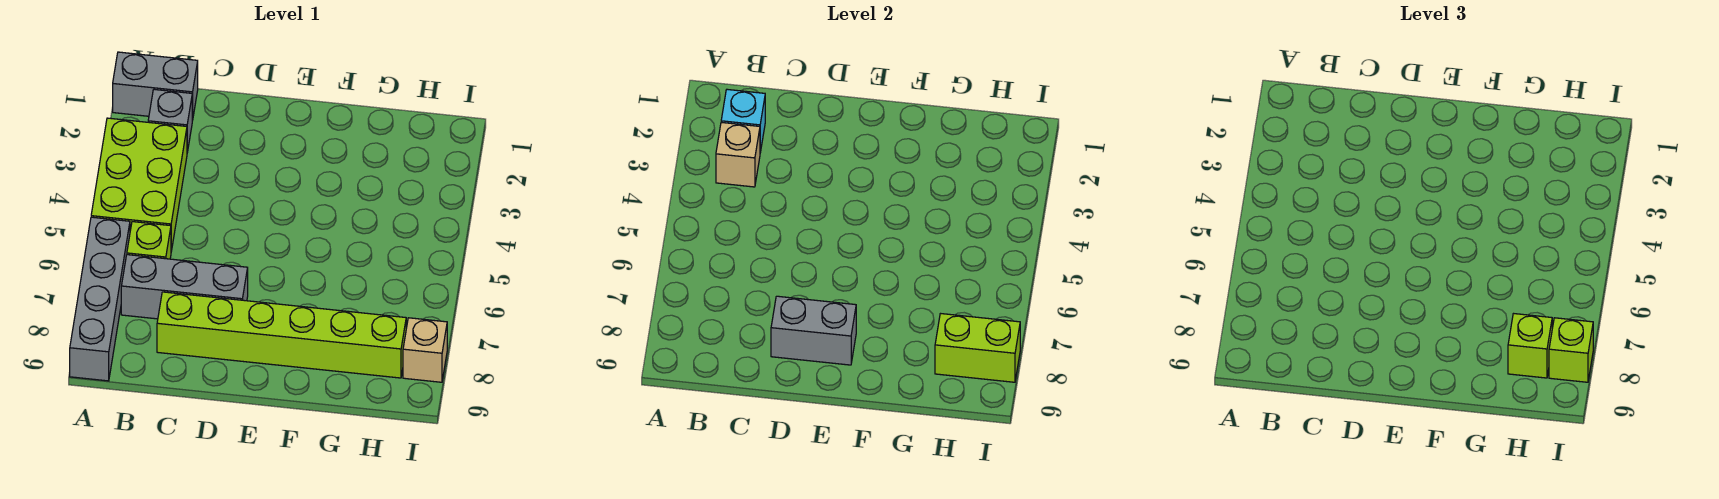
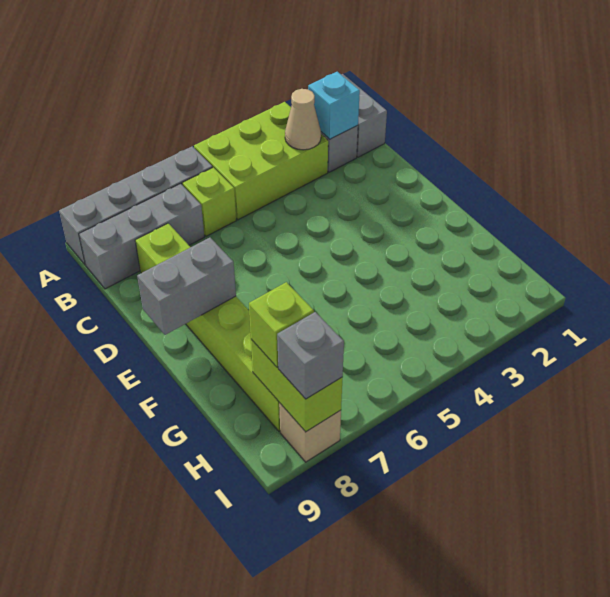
tan 1x1 brick [716,122,760,187] -> tan 1x1 cone [285,89,321,150]
grey 1x3 brick [121,255,248,319] -> grey 1x3 brick turned to [79,184,204,289]
grey 1x2 brick [771,296,856,365] -> grey 1x2 brick turned to [137,238,236,335]
lime 1x1 brick [1549,318,1593,382] -> grey 1x1 brick [277,312,344,399]

